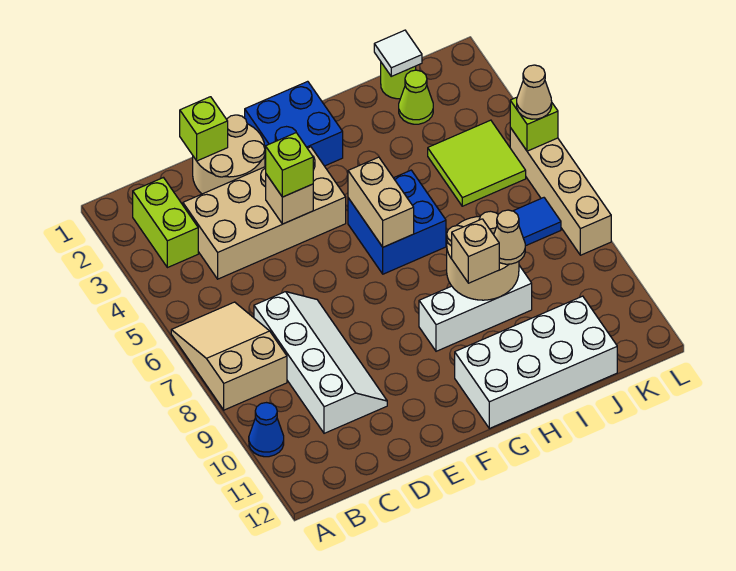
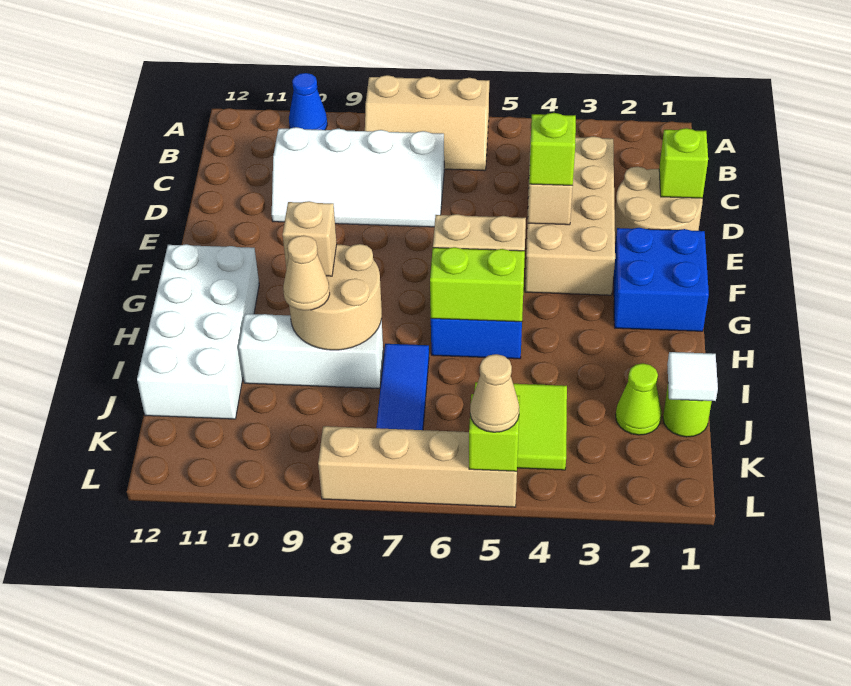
tan 2x3 slope [171,302,287,410] -> tan 2x3 slope turned to [365,75,489,171]
lime 1x2 brick [133,178,198,268] -> lime 1x2 brick moved to [430,247,525,322]
white 1x3 brick [419,265,532,351] -> white 1x3 brick turned to [239,314,384,389]

